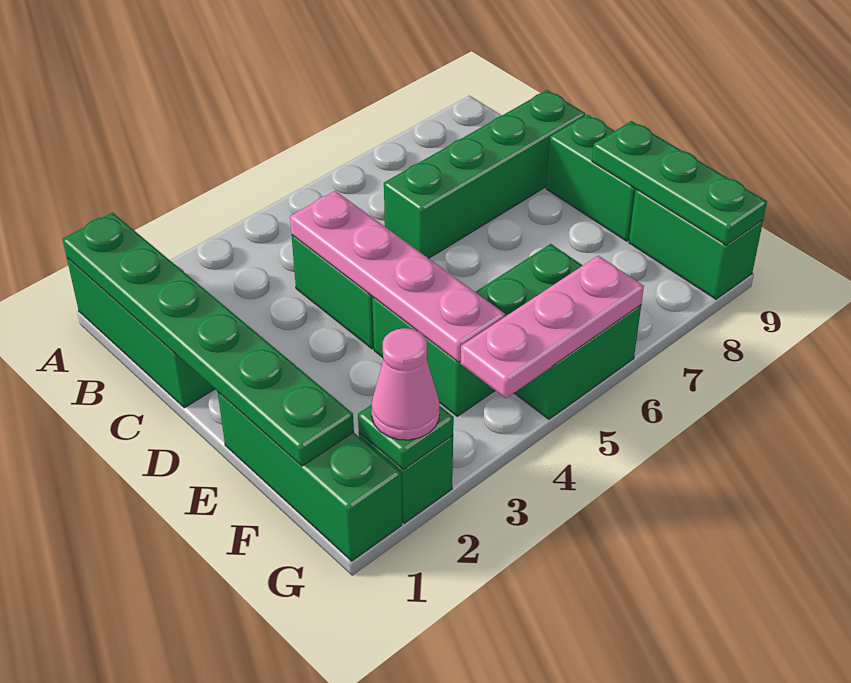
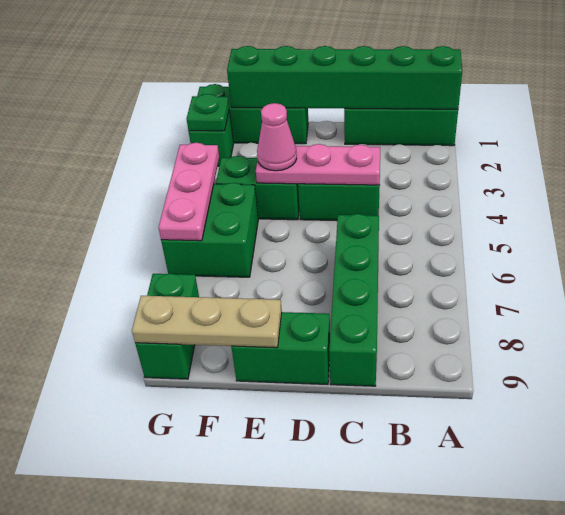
green 1x6 plate [63,213,354,466] -> green 1x6 brick [227,46,462,109]
pink 1x4 plate [290,191,505,362] -> pink 1x3 plate [256,144,380,185]
green 1x3 plate [592,121,767,245] -> tan 1x3 plate [132,296,282,348]
green 1x2 brick [629,189,763,299] -> green 1x2 brick turned to [135,274,199,379]
pink 1x1 cone [372,328,439,440] -> pink 1x1 cone moved to [257,103,297,171]

